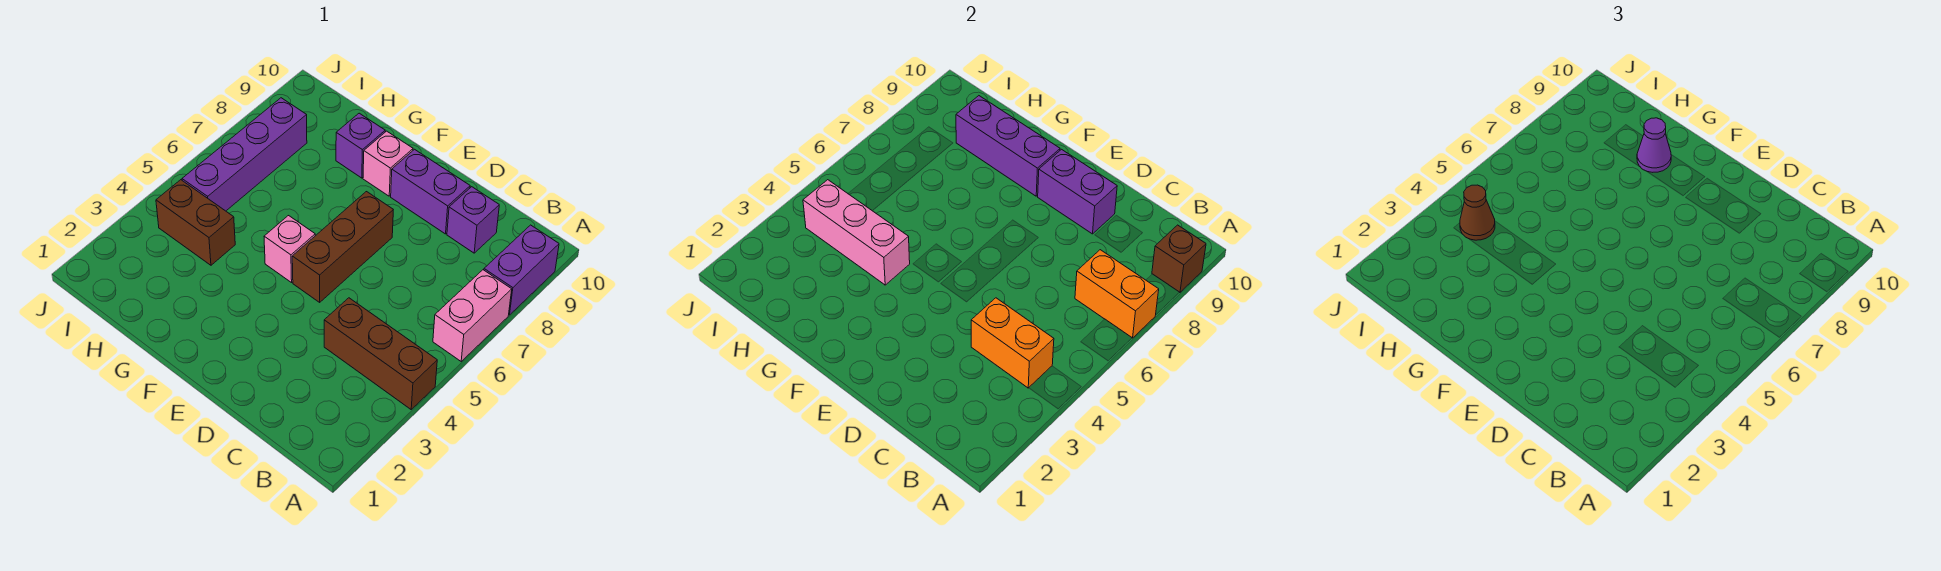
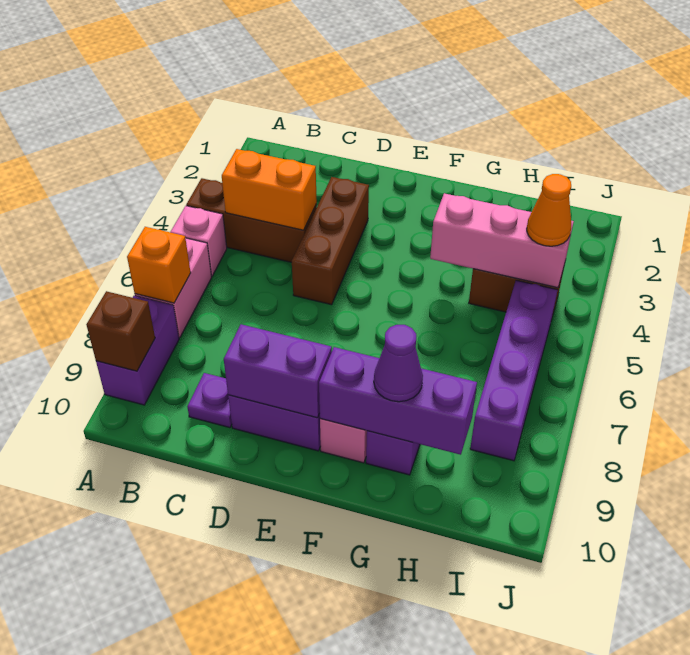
orange 1x2 brick [1075,250,1159,338] -> orange 1x1 brick [127,227,191,303]
purple 1x1 brick [447,187,499,253] -> purple 1x1 plate [187,373,232,428]
brown 1x3 brick [292,192,393,302] -> brown 1x3 brick moved to [292,177,369,305]
pink 1x1 brick [264,216,315,283] -> pink 1x1 brick moved to [170,206,227,276]
brown 1x1 cone [1460,185,1495,240] -> orange 1x1 cone [527,174,571,246]

